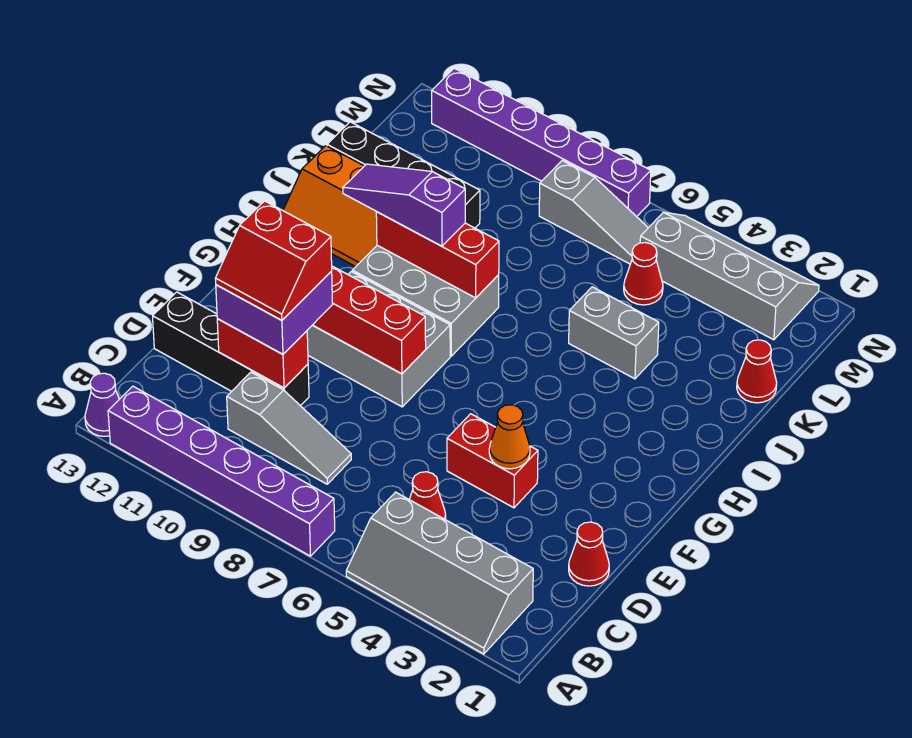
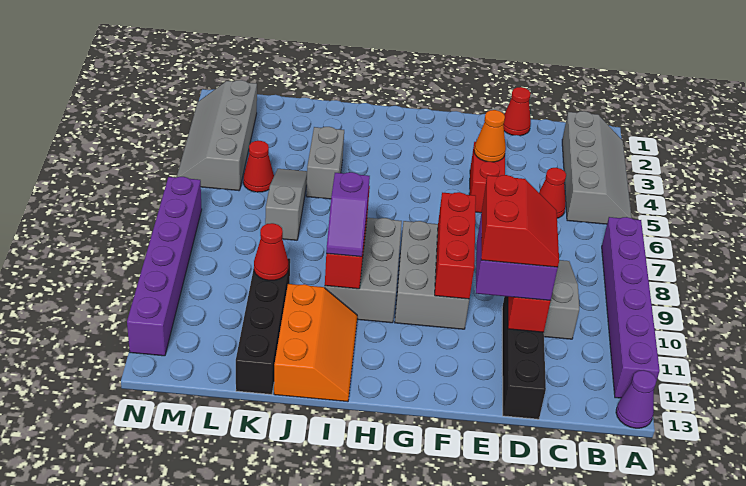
purple 1x3 slope [343,164,465,246] -> purple 1x2 slope [326,172,370,257]
red 1x1 cone [737,340,777,403] -> red 1x1 cone moved to [254,223,288,280]
grey 1x3 slope [539,160,648,264] -> grey 1x3 slope moved to [265,169,307,240]

